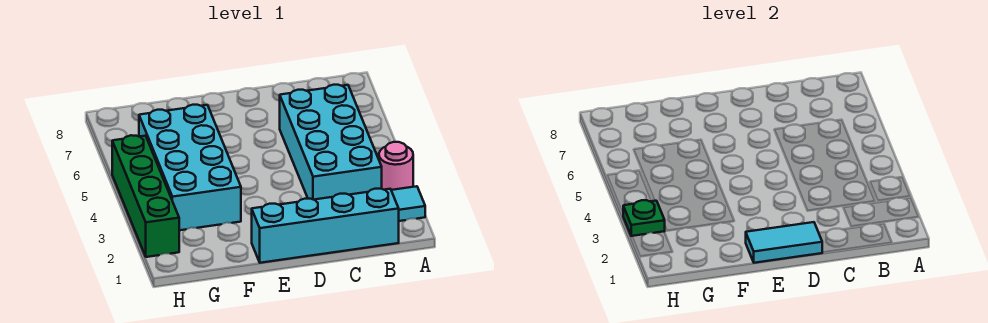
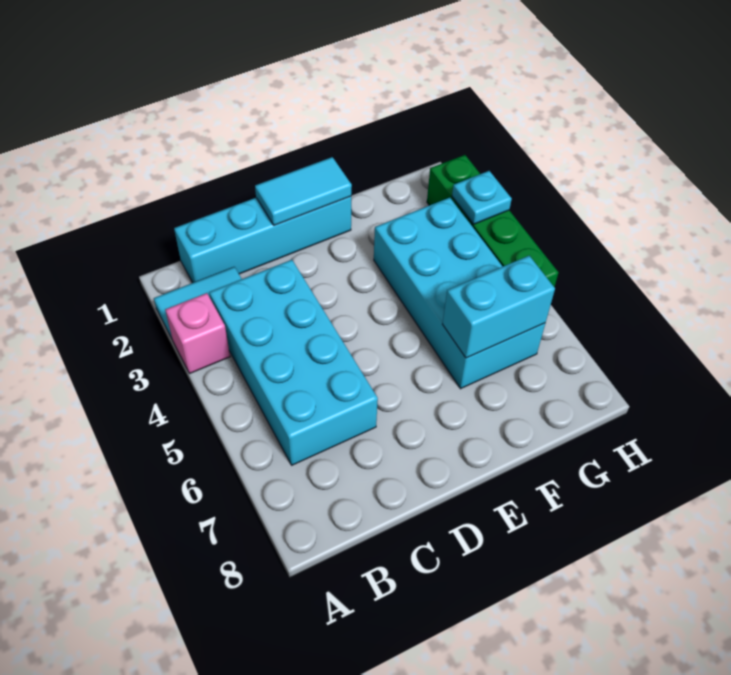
pink 1x1 round brick [379,142,414,190] -> pink 1x1 brick [165,293,230,374]
none -> cyan 1x2 brick [442,256,555,358]
green 1x1 plate [623,200,665,236] -> cyan 1x1 plate [452,171,512,224]

